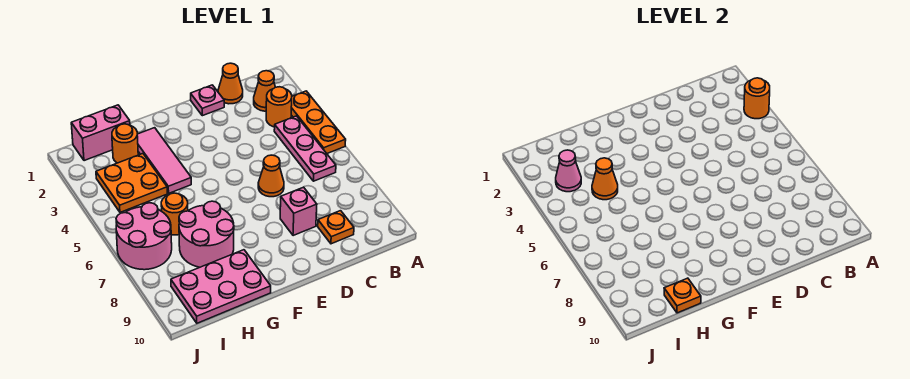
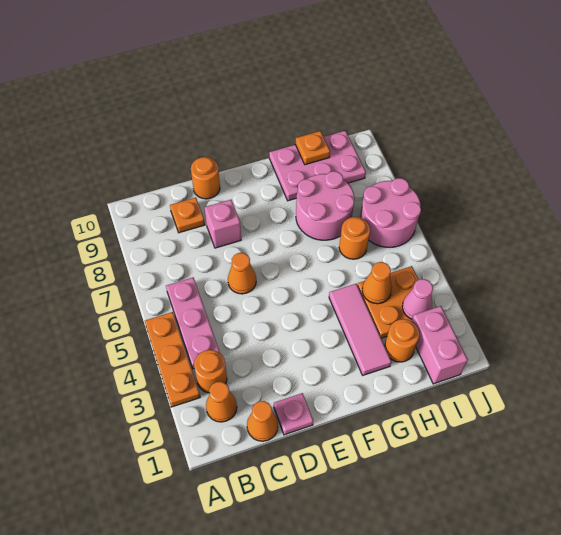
orange 1x1 round brick [744,78,770,119] -> orange 1x1 round brick moved to [191,157,220,199]
pink 1x2 brick [71,105,130,161] -> pink 1x2 brick turned to [412,306,468,384]

